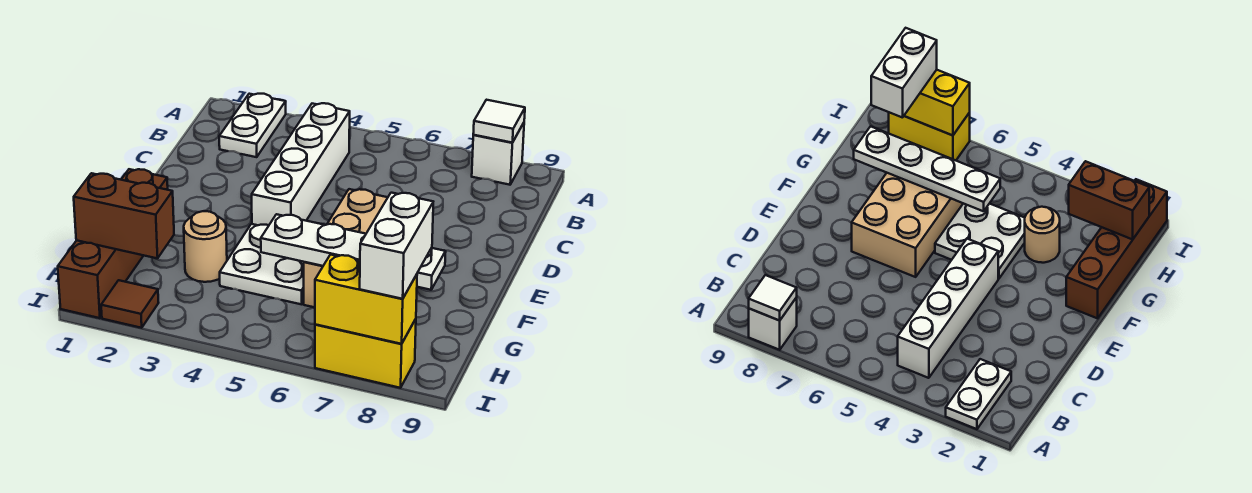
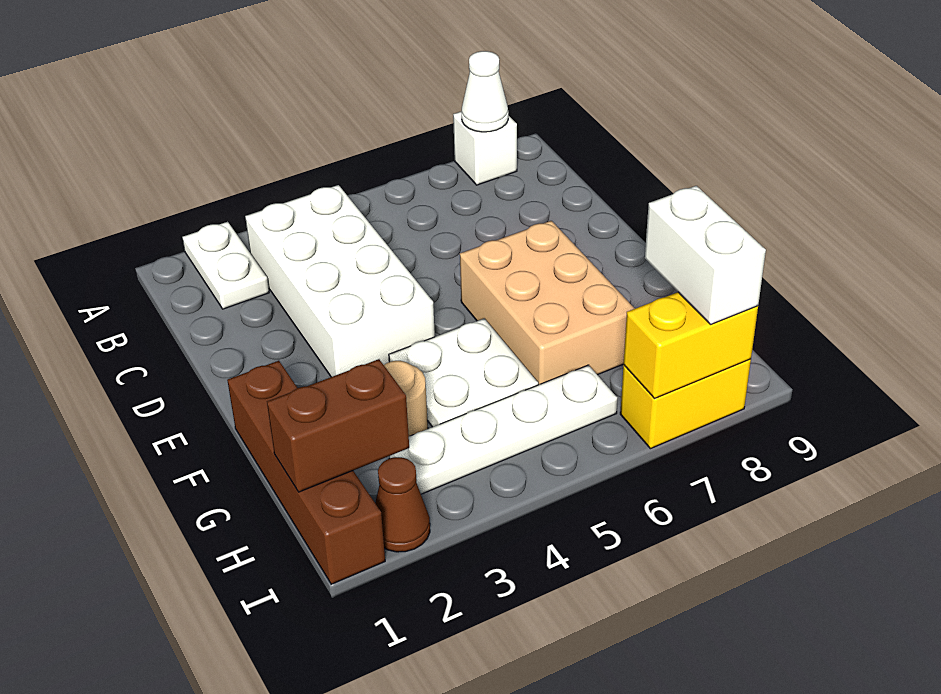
white 1x1 tile [473,100,525,143] -> white 1x1 cone [462,51,508,132]
white 1x4 brick [252,103,350,225] -> white 2x4 brick [245,185,435,377]
white 1x4 plate [261,214,446,290] -> white 1x4 plate moved to [389,365,617,494]
brown 1x1 tile [101,280,159,328] -> brown 1x1 cone [375,457,430,552]

